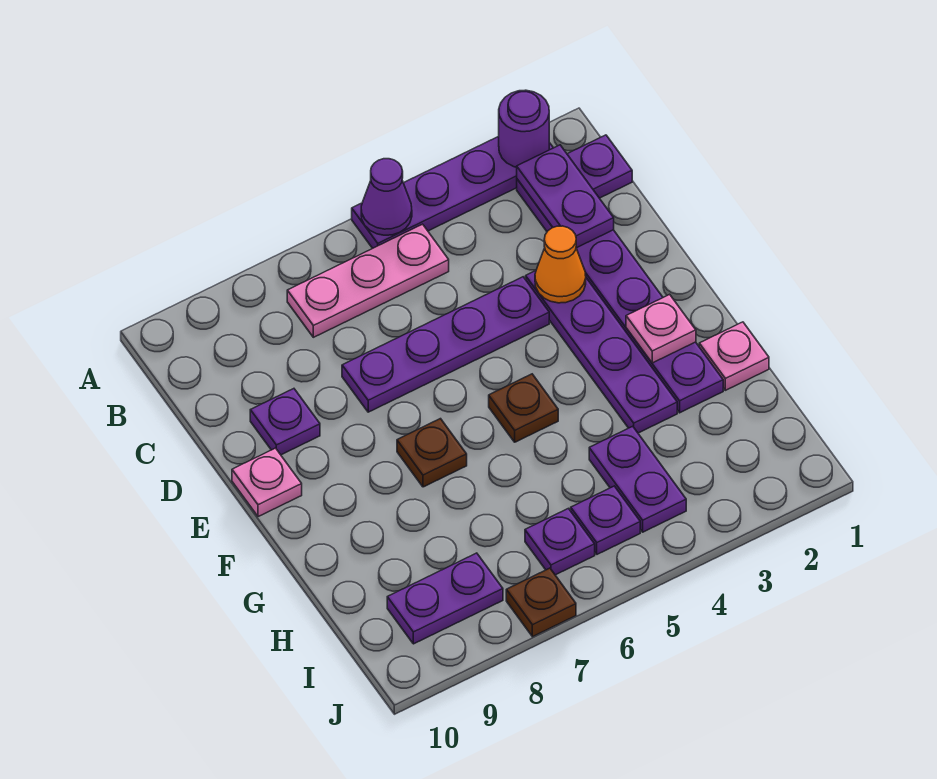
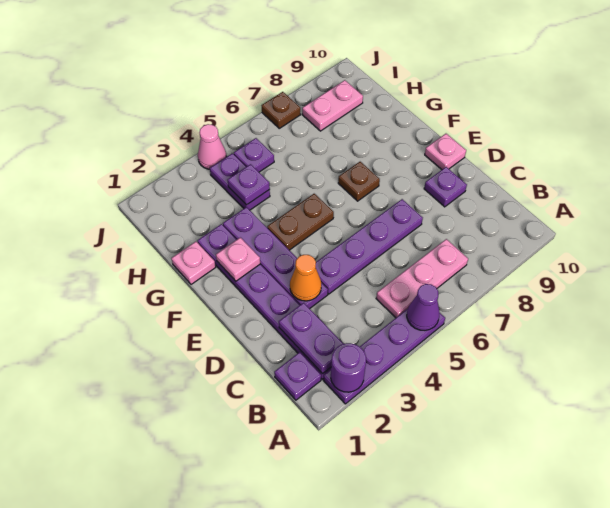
brown 1x1 plate [489,374,558,442] -> brown 1x2 plate [267,194,334,250]
purple 1x1 plate [525,508,595,575] -> purple 1x1 plate moved to [228,164,270,205]
purple 1x2 plate [387,553,503,644] -> pink 1x2 plate [302,80,363,131]
none -> pink 1x1 cone [198,124,227,169]

